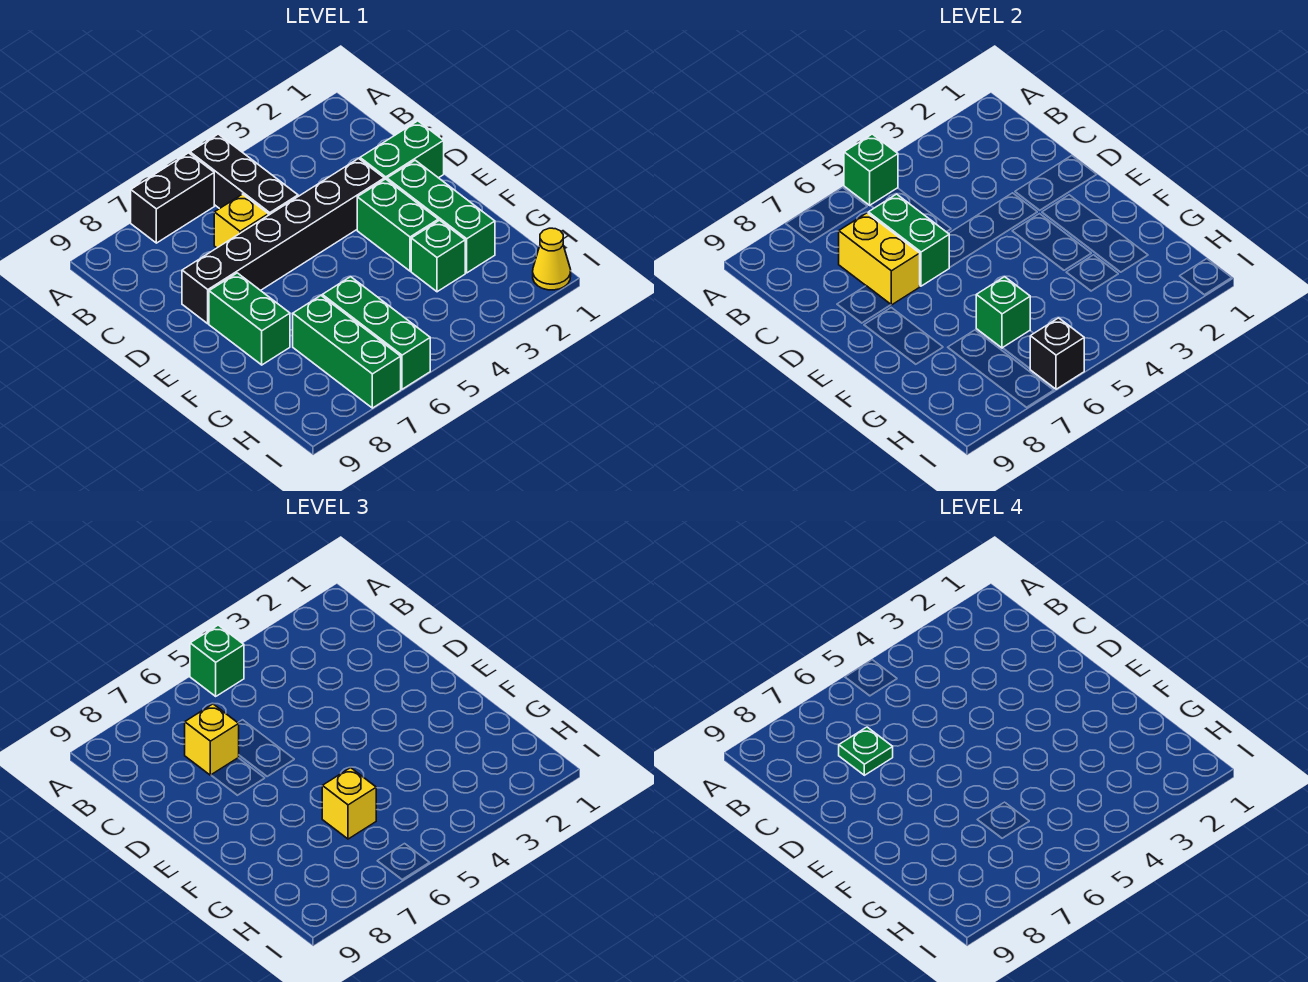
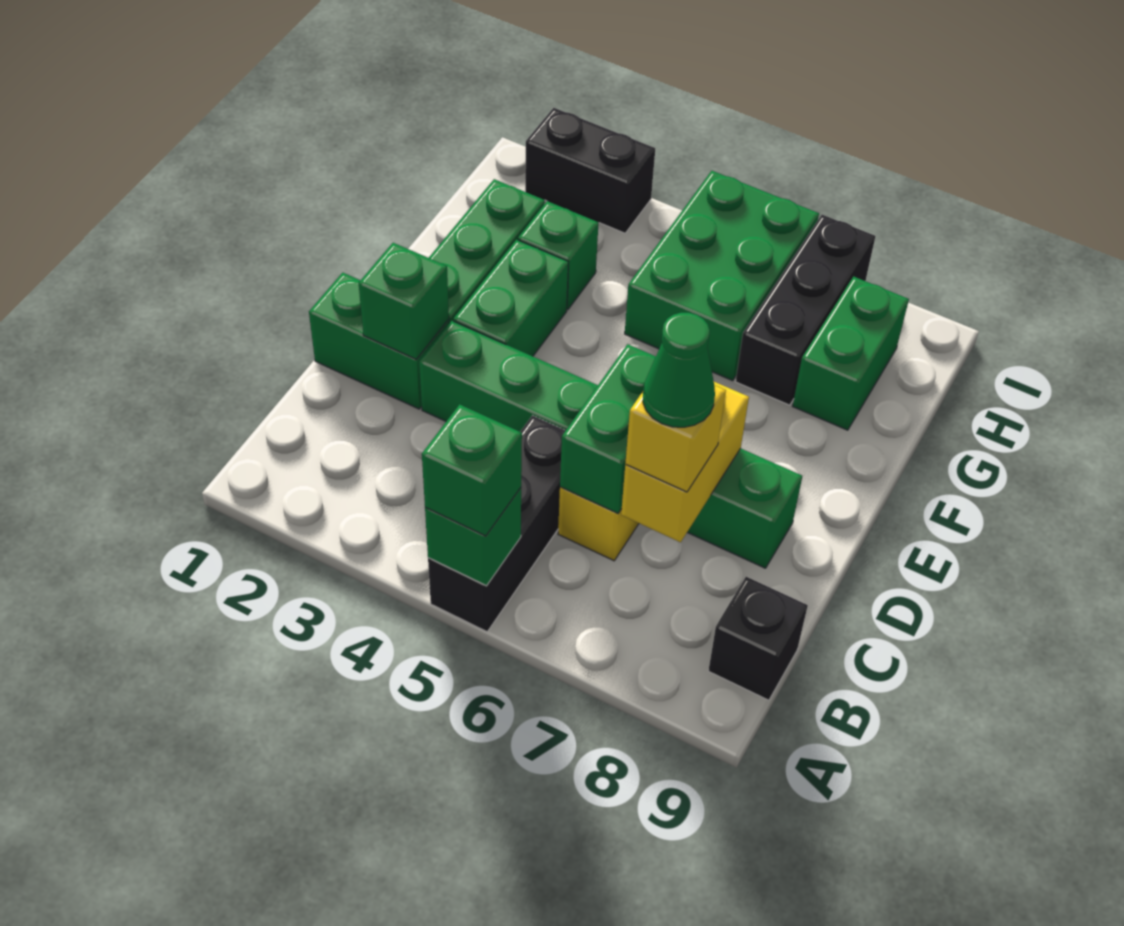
black 1x2 brick [131,153,214,243] -> black 1x2 brick moved to [525,108,655,233]
green 1x1 plate [839,727,893,775] -> green 1x1 cone [643,313,715,427]
black 1x6 brick [182,158,384,324] -> green 1x6 brick [419,321,802,568]
green 1x2 brick [209,273,290,365] -> green 1x2 brick moved to [793,277,909,430]
green 1x3 brick [322,277,430,389] -> green 2x3 brick [625,171,819,381]
green 1x1 brick [976,277,1030,348] -> green 1x1 brick moved to [359,243,449,359]
yellow 1x1 brick [322,768,376,839] -> none
green 1x3 brick [293,296,401,408] -> black 1x3 brick [736,215,875,405]
yellow 1x1 cone [533,228,571,290] -> none
black 1x1 brick [1030,318,1084,389] -> black 1x1 brick moved to [708,577,808,700]

